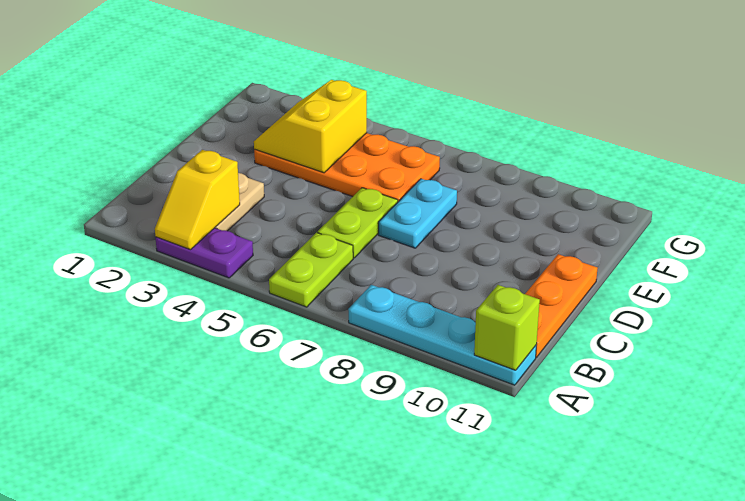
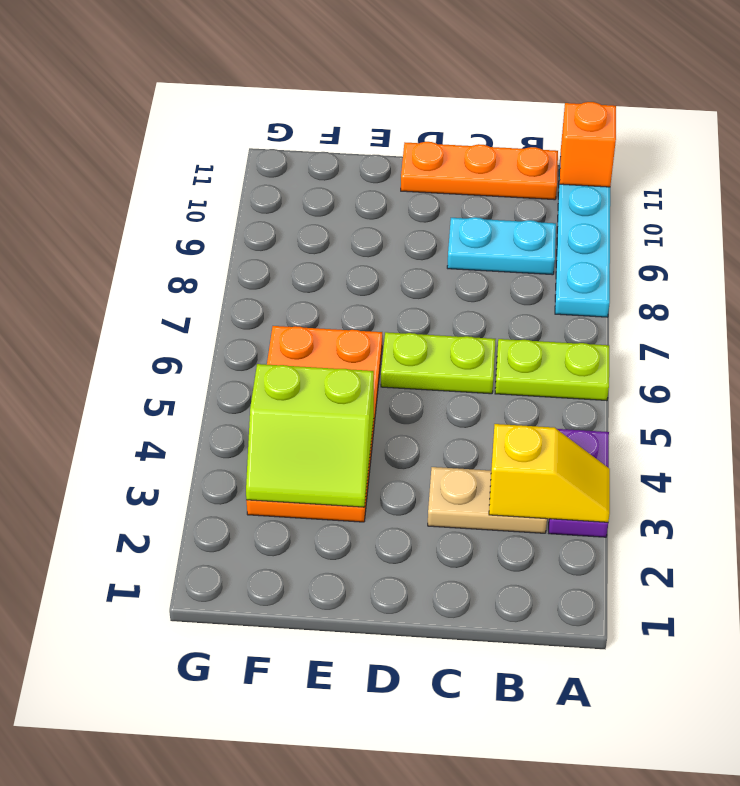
lime 1x1 brick [474,285,540,370] -> orange 1x1 brick [560,102,616,187]
cyan 1x2 plate [379,179,457,248] -> cyan 1x2 plate moved to [447,217,556,275]
yellow 2x2 slope [254,80,367,173] -> lime 2x2 slope [246,364,374,507]

